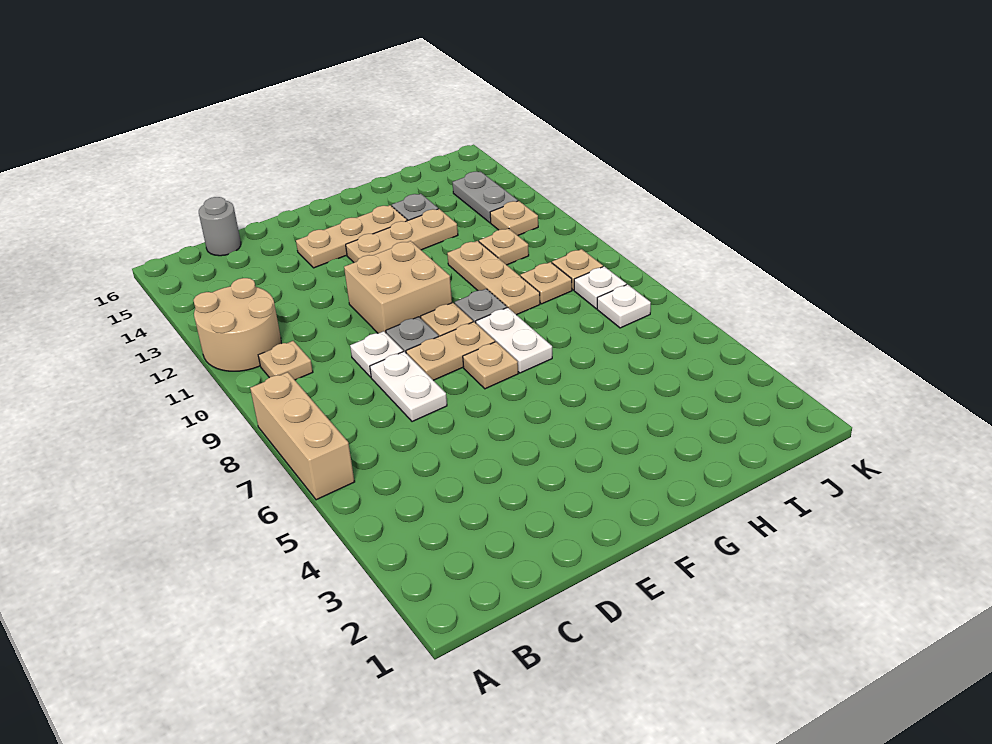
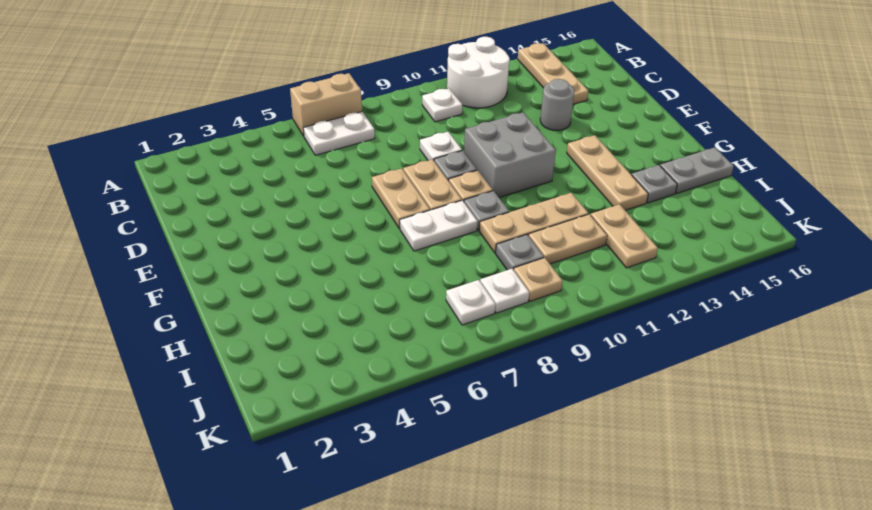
tan 1x3 brick [250,372,355,500] -> tan 1x2 brick [290,73,362,136]
tan 2x2 round brick [193,278,281,371] -> white 2x2 round brick [447,37,510,108]
tan 1x1 plate [258,341,313,380] -> white 1x1 plate [422,88,462,122]
grey 1x1 round brick [199,197,241,256] -> grey 1x1 round brick moved to [540,79,574,131]
white 1x2 plate [370,351,447,422] -> white 1x2 plate moved to [303,112,375,155]
tan 2x2 brick [344,241,452,333] -> grey 2x2 brick [464,112,556,197]
tan 1x3 plate [296,205,407,268] -> tan 1x3 plate moved to [518,43,588,104]
tan 1x1 plate [463,342,518,389] -> tan 1x2 plate [372,168,430,229]
tan 1x1 plate [520,262,572,304] -> grey 1x1 plate [496,234,544,270]
tan 1x1 plate [479,229,529,265] -> tan 1x2 plate [528,214,607,264]
tan 1x1 plate [490,201,538,235] -> tan 1x2 plate [591,204,658,268]
grey 1x2 plate [452,171,518,223] -> grey 1x2 plate moved to [660,147,734,193]

